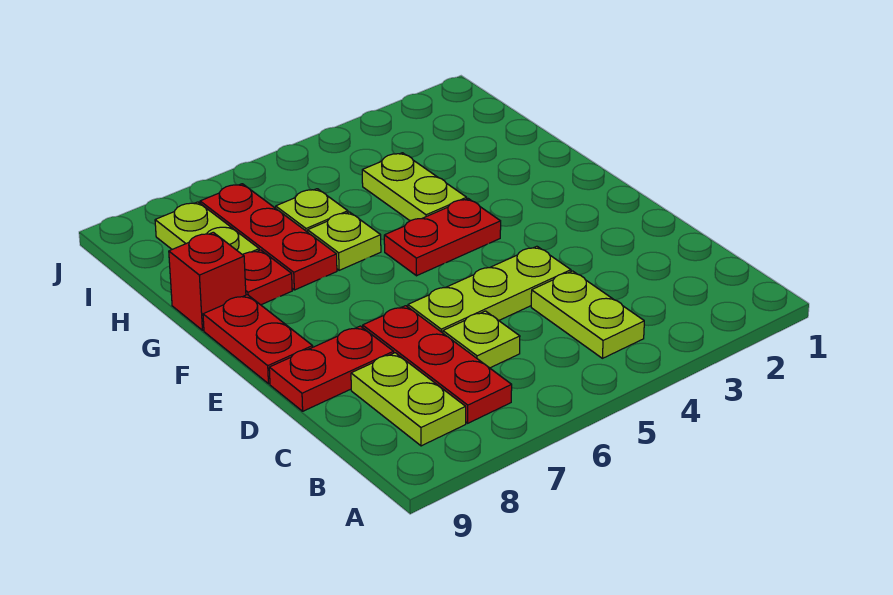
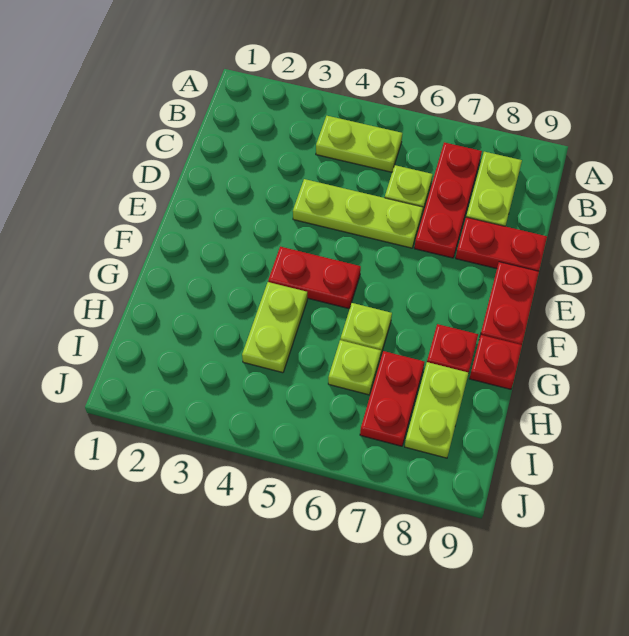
lime 1x2 plate [531,271,644,358] -> lime 1x2 plate turned to [316,116,402,172]
red 1x3 plate [200,184,337,290] -> red 1x2 plate [360,351,424,446]
red 1x1 brick [169,232,246,330] -> red 1x1 plate [469,335,522,389]

